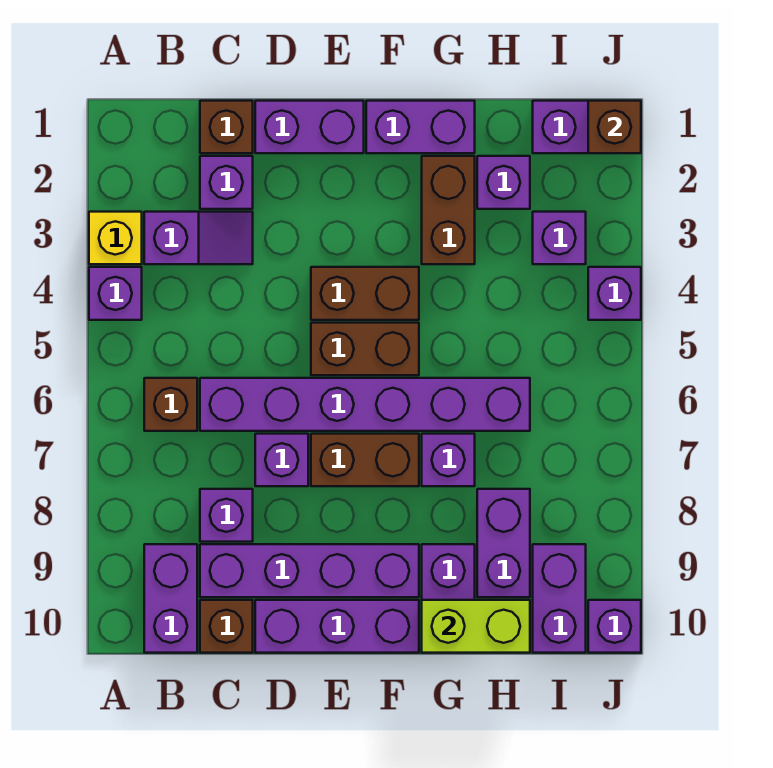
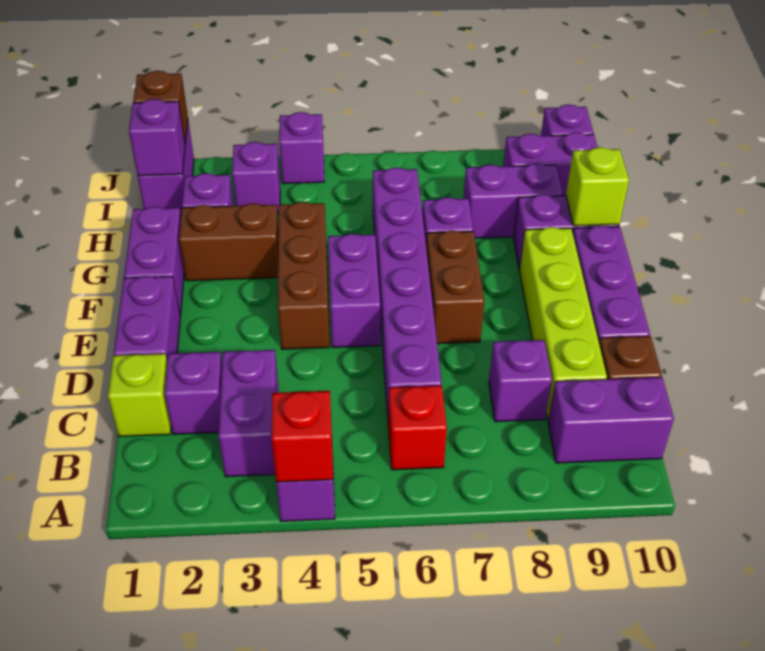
yellow 1x1 brick [89,212,142,264] -> none
none -> red 1x1 brick [272,391,333,482]
purple 1x2 slope [144,212,253,264] -> purple 1x2 brick [219,350,279,477]
brown 1x1 brick [144,378,197,431] -> red 1x1 brick [388,385,447,470]
brown 1x1 brick [200,101,253,153] -> lime 1x1 brick [108,354,171,436]
purple 1x4 brick [200,544,419,597] -> lime 1x4 brick [520,227,607,419]
purple 1x1 brick [255,434,308,486] -> purple 1x1 brick moved to [129,99,185,176]
brown 1x2 brick [311,267,419,320] -> brown 1x3 brick [278,202,330,349]
brown 1x2 brick [311,323,419,375] -> purple 1x2 brick [328,234,380,347]
lime 1x2 brick [422,600,530,653] -> lime 1x1 brick [566,147,629,226]

